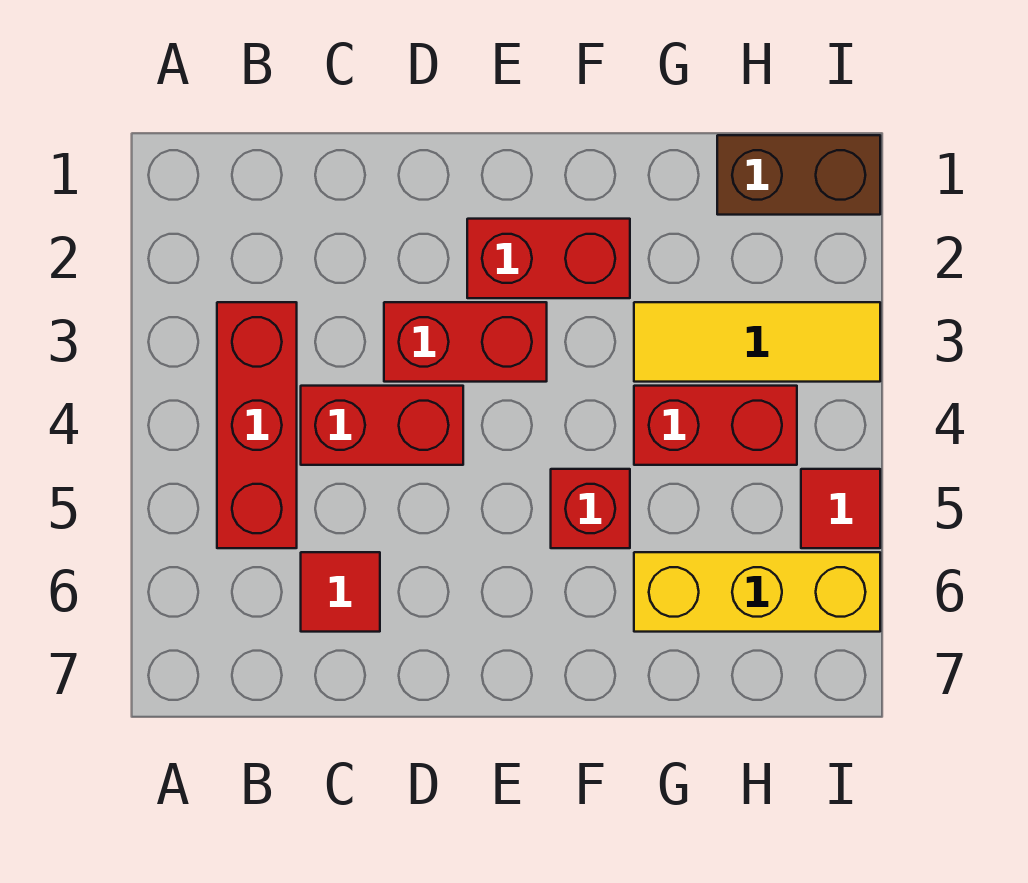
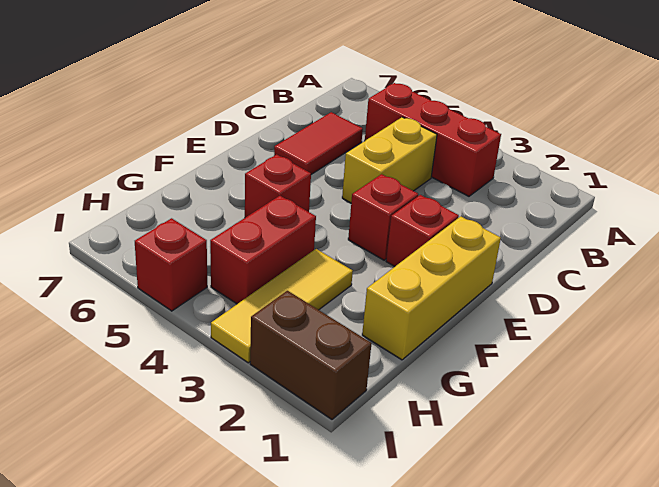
red 1x2 brick [301,386,463,465] -> yellow 1x2 brick [342,117,437,203]
red 1x1 tile [301,552,380,632] -> red 1x2 tile [274,112,363,174]
red 1x2 brick [384,302,547,382] -> red 1x1 brick [348,174,418,260]
red 1x2 brick [467,219,630,298] -> red 1x1 brick [386,195,459,266]
yellow 1x3 brick [634,552,880,632] -> yellow 1x3 brick moved to [362,216,501,360]
brown 1x2 brick [717,135,880,215] -> brown 1x2 brick turned to [250,291,372,419]
red 1x1 tile [801,469,880,548] -> red 1x1 brick [135,218,207,311]

